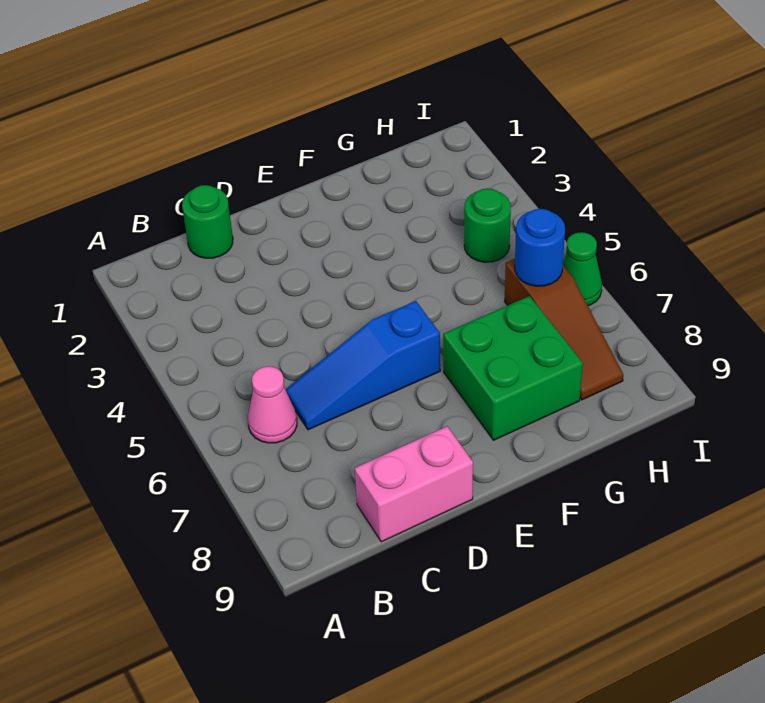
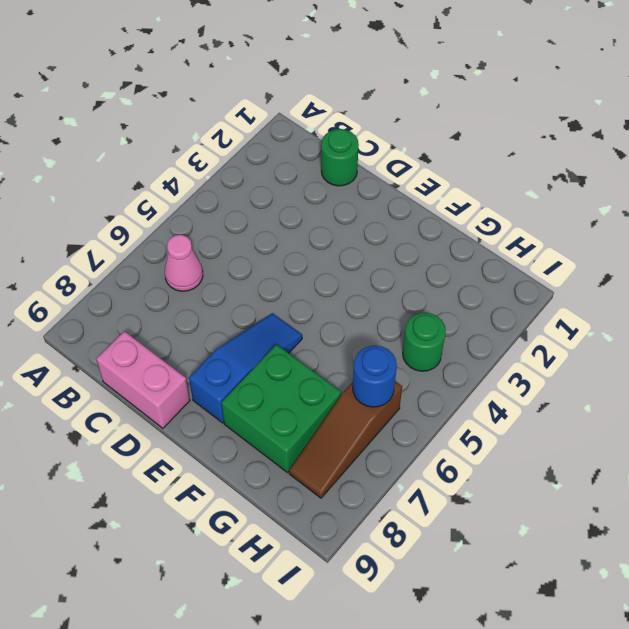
blue 1x3 slope [286,301,440,430] -> blue 1x3 slope turned to [189,313,302,423]
green 1x1 cone [563,232,602,306] -> none

